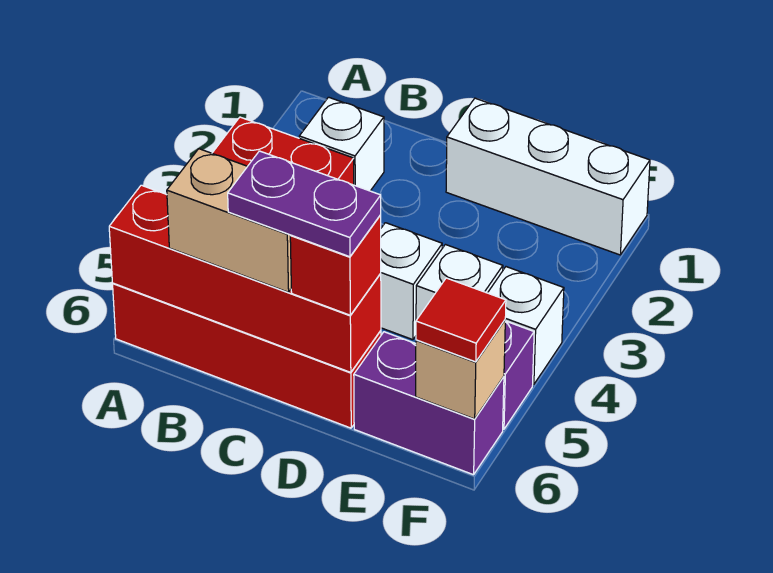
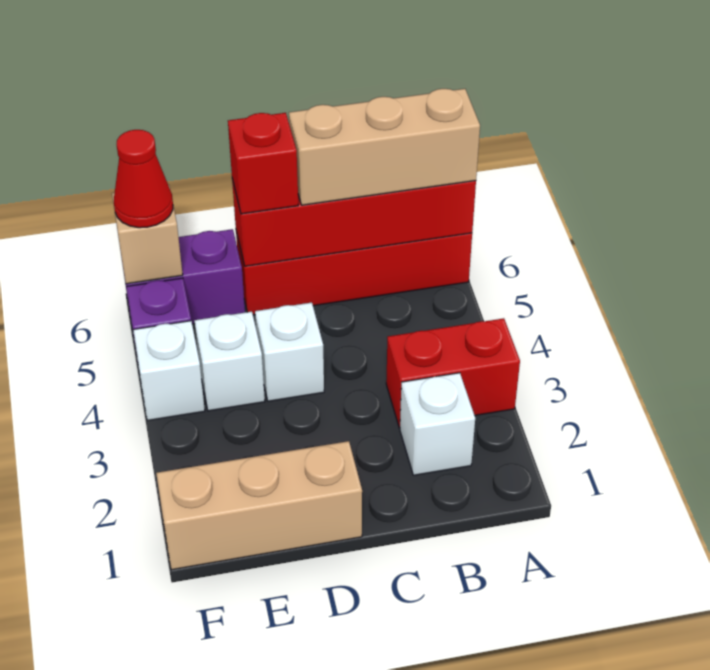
tan 1x2 brick [167,149,291,292] -> tan 1x3 brick [289,89,480,205]
purple 1x2 plate [228,151,381,257] -> none
white 1x3 brick [446,98,650,255] -> tan 1x3 brick [156,441,362,570]
red 1x1 tile [416,278,506,362] -> red 1x1 cone [113,130,173,228]

